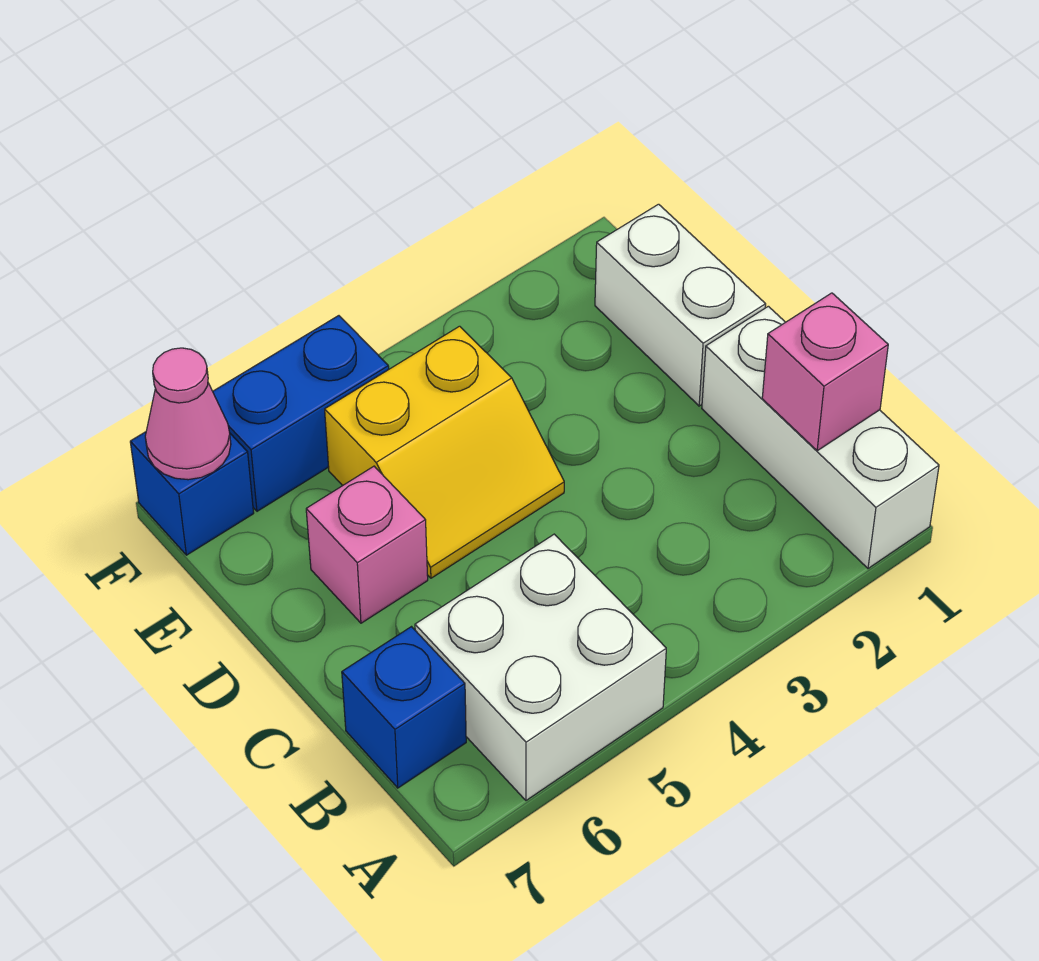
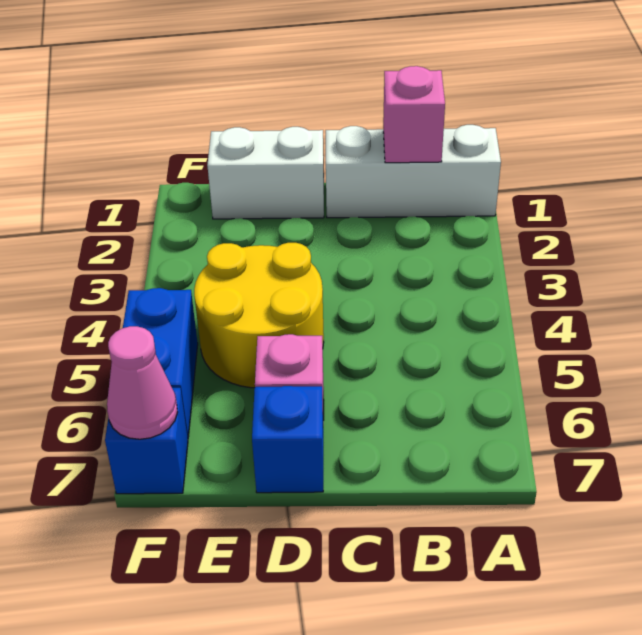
white 2x2 brick [415,534,666,801] -> none
blue 1x1 brick [342,627,466,788] -> blue 1x1 brick moved to [252,386,323,493]
yellow 2x2 slope [325,326,564,578] -> yellow 2x2 round brick [194,243,324,388]

